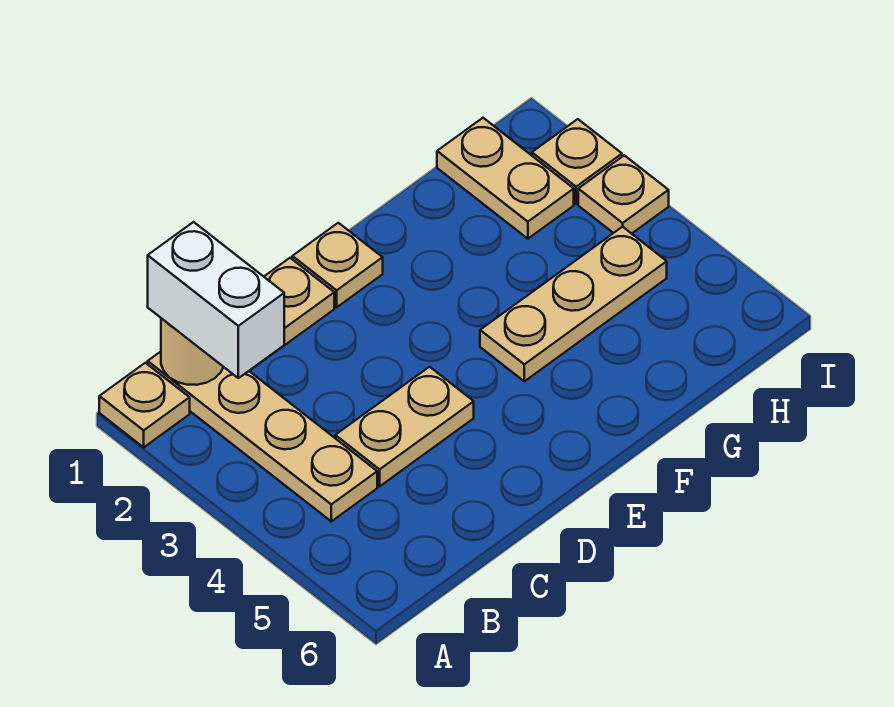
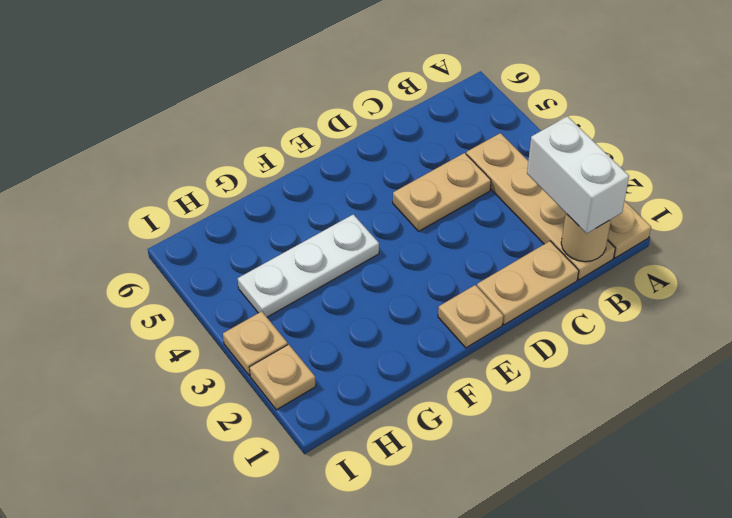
tan 1x3 plate [480,227,667,381] -> white 1x3 plate [238,214,379,317]
tan 1x2 plate [437,118,574,239] -> none

